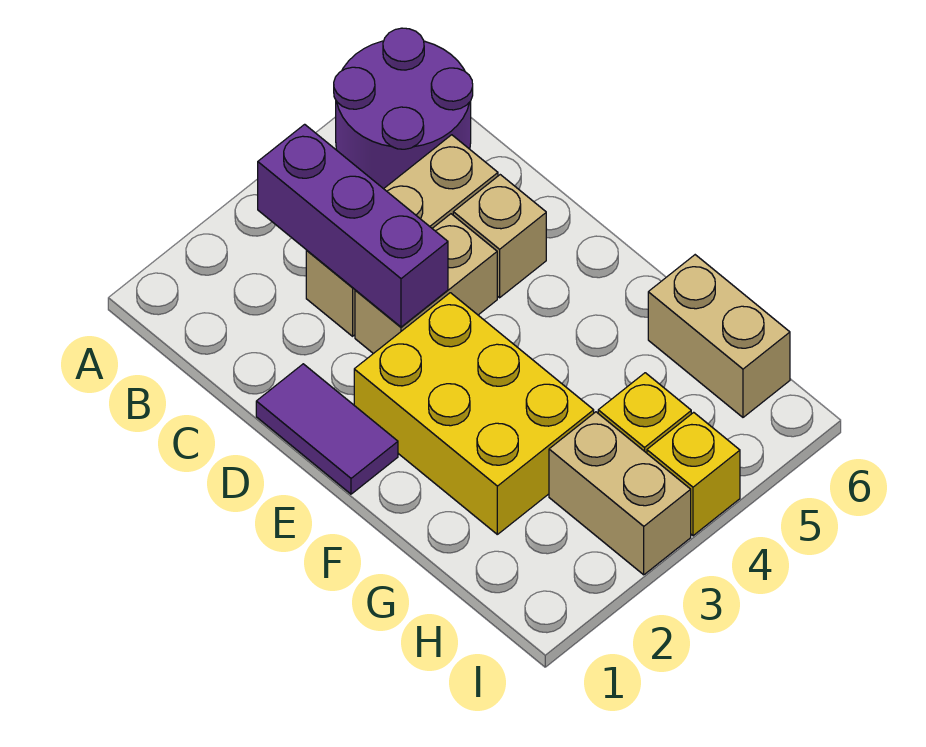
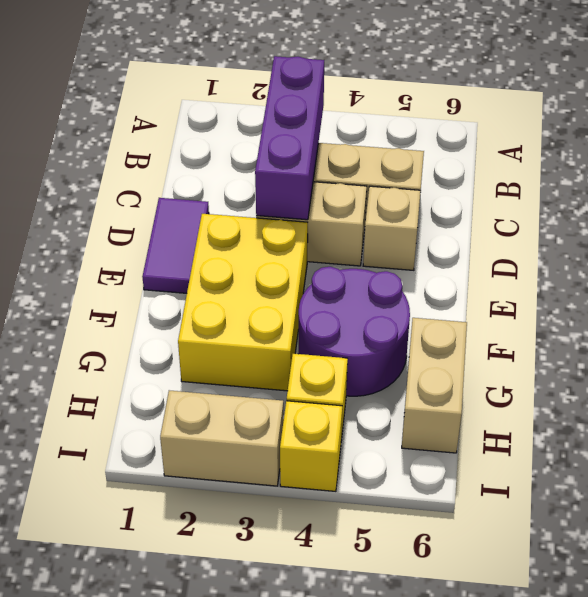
purple 2x2 round brick [334,28,473,189] -> purple 2x2 round brick moved to [299,267,410,396]
tan 1x2 brick [549,412,691,575] -> tan 1x2 brick turned to [160,390,284,486]

